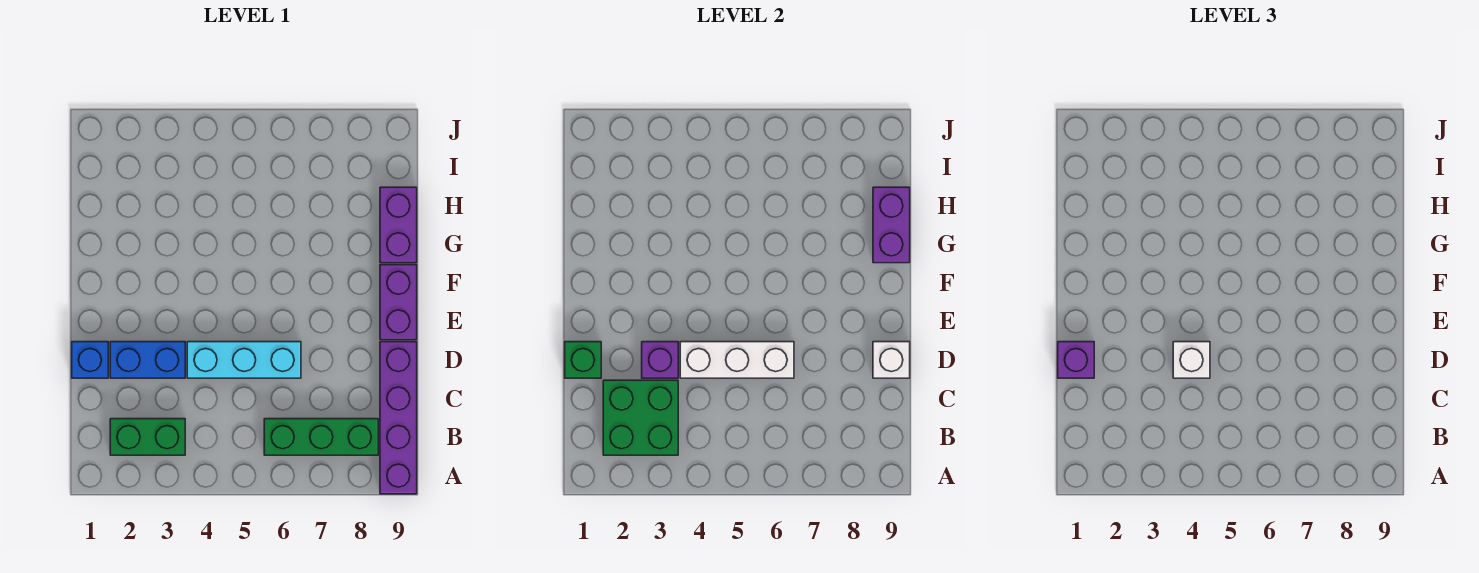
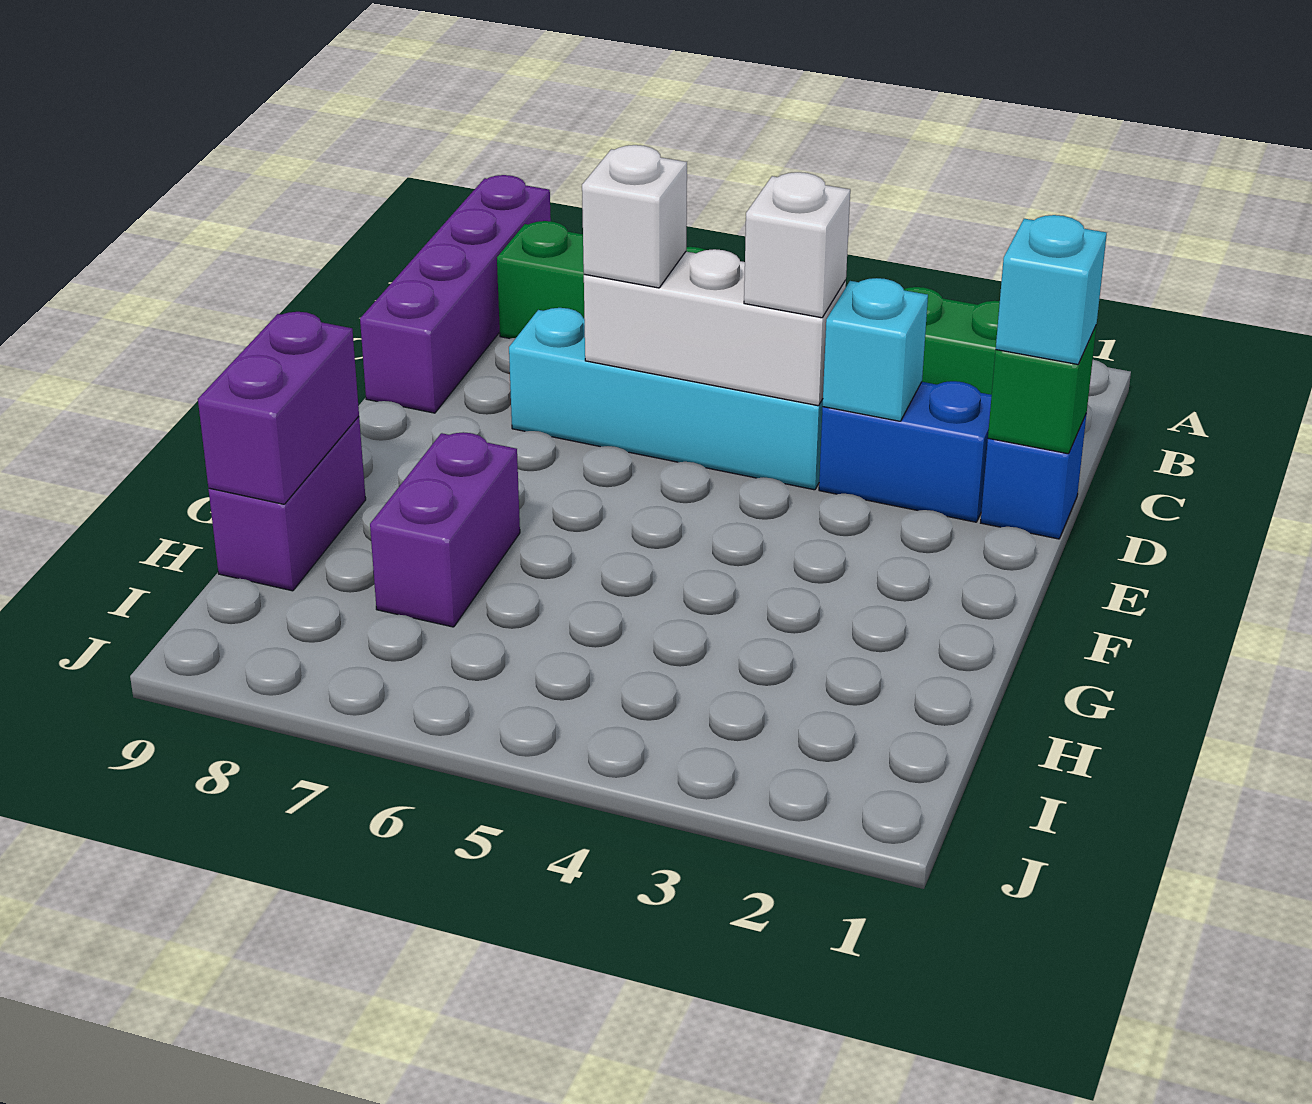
green 2x2 brick [603,380,678,455] -> none
purple 1x1 brick [1058,342,1094,378] -> cyan 1x1 brick [996,215,1107,364]
purple 1x1 brick [642,342,678,378] -> cyan 1x1 brick [823,278,928,421]
cyan 1x3 brick [187,342,301,378] -> cyan 1x4 brick [509,308,823,490]
white 1x1 brick [873,342,910,378] -> white 1x1 brick moved to [582,145,687,288]
purple 1x2 brick [380,265,417,340] -> purple 1x2 brick moved to [370,432,520,627]

